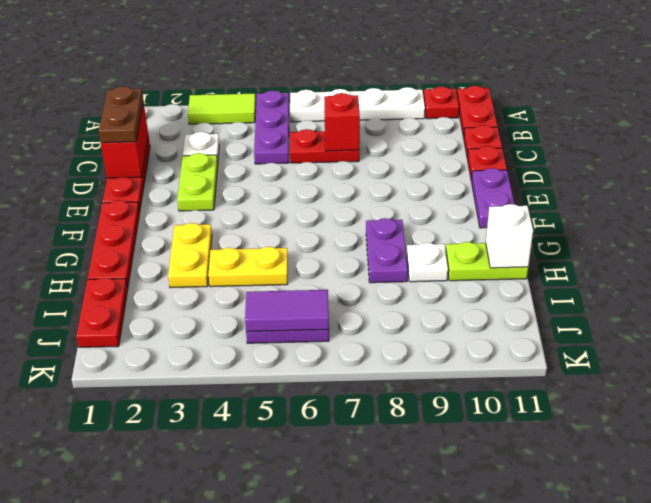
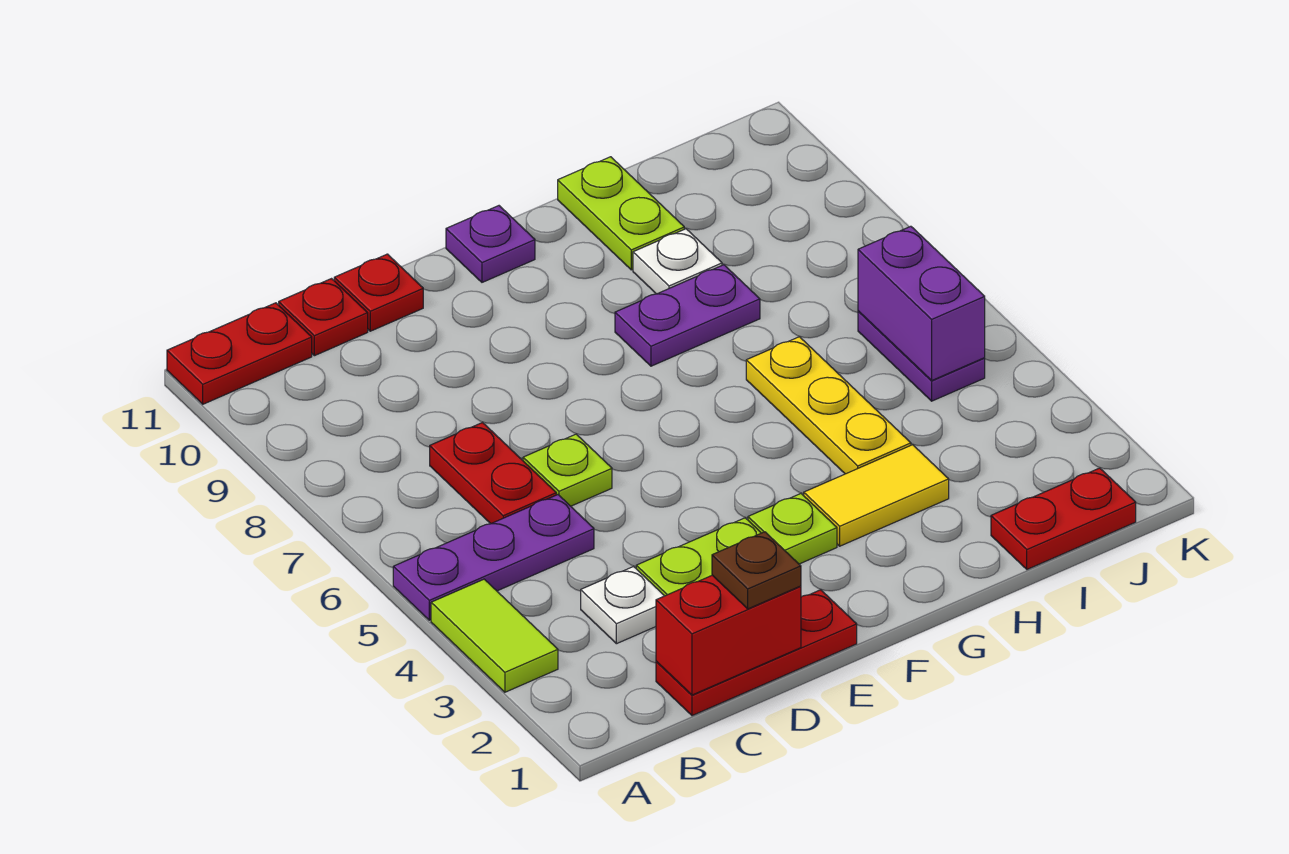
white 1x4 plate [290,87,425,122] -> none
red 1x1 plate [424,87,459,119] -> none
brown 1x2 plate [99,86,143,143] -> brown 1x1 plate [712,532,801,609]
red 1x1 brick [324,93,360,151] -> none
none -> lime 1x1 plate [523,434,612,506]
purple 1x2 plate [471,168,515,228] -> purple 1x1 plate [446,206,535,282]
red 1x3 plate [88,200,140,289] -> none
none -> lime 1x1 plate [748,494,837,564]
yellow 1x2 plate [168,223,212,288] -> yellow 1x2 tile [804,445,949,546]
yellow 1x2 plate [208,247,288,287] -> yellow 1x3 plate [746,337,911,474]
white 1x1 brick [486,204,533,268] -> none
purple 1x2 tile [245,290,329,332] -> purple 1x2 brick [858,226,985,380]

